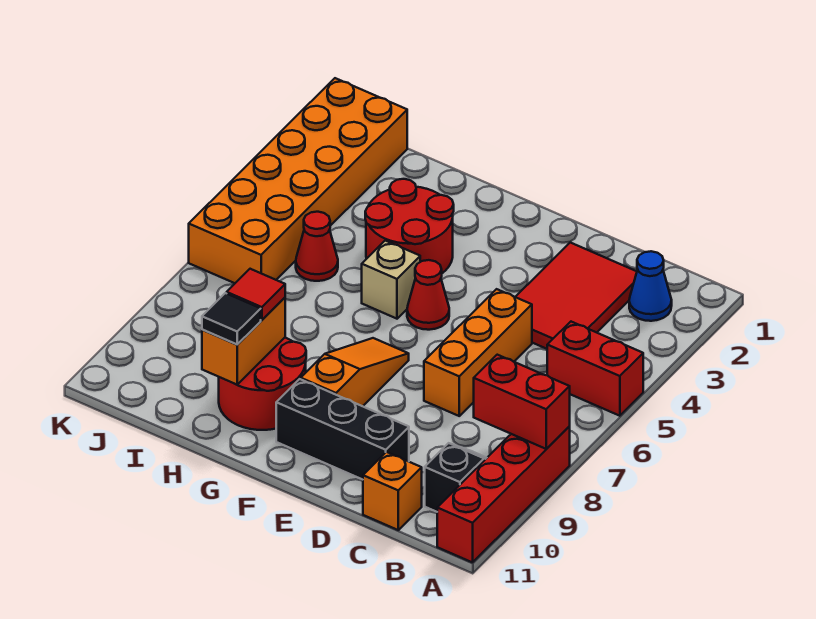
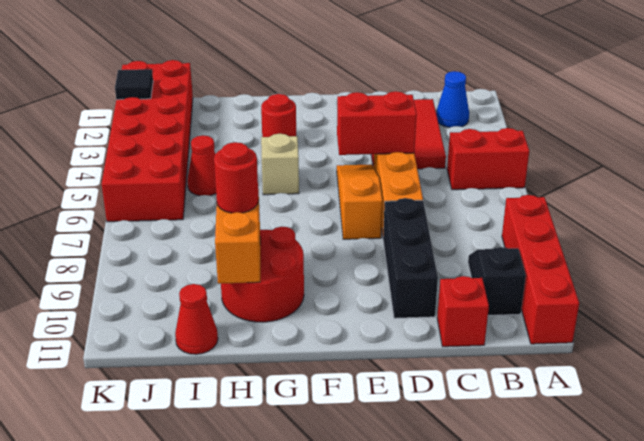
red 1x2 brick [474,355,570,449] -> red 1x2 brick moved to [337,91,417,155]
orange 1x1 brick [363,452,422,530] -> red 1x1 brick [437,276,489,347]
black 1x3 brick [276,379,409,480] -> black 1x3 brick turned to [383,198,438,318]
red 1x1 cone [407,260,449,330] -> red 1x1 cone moved to [175,284,218,354]
orange 1x3 slope [301,338,409,406] -> orange 1x3 slope moved to [337,164,382,239]
red 2x2 round brick [365,179,454,273] -> red 1x1 round brick [261,94,296,137]
red 1x1 tile [227,269,285,320] -> red 1x1 round brick [214,142,259,213]
black 1x1 tile [202,293,261,344] -> black 1x1 tile moved to [115,69,153,100]
orange 2x6 brick [189,78,407,283] -> red 2x6 brick [102,60,193,222]

